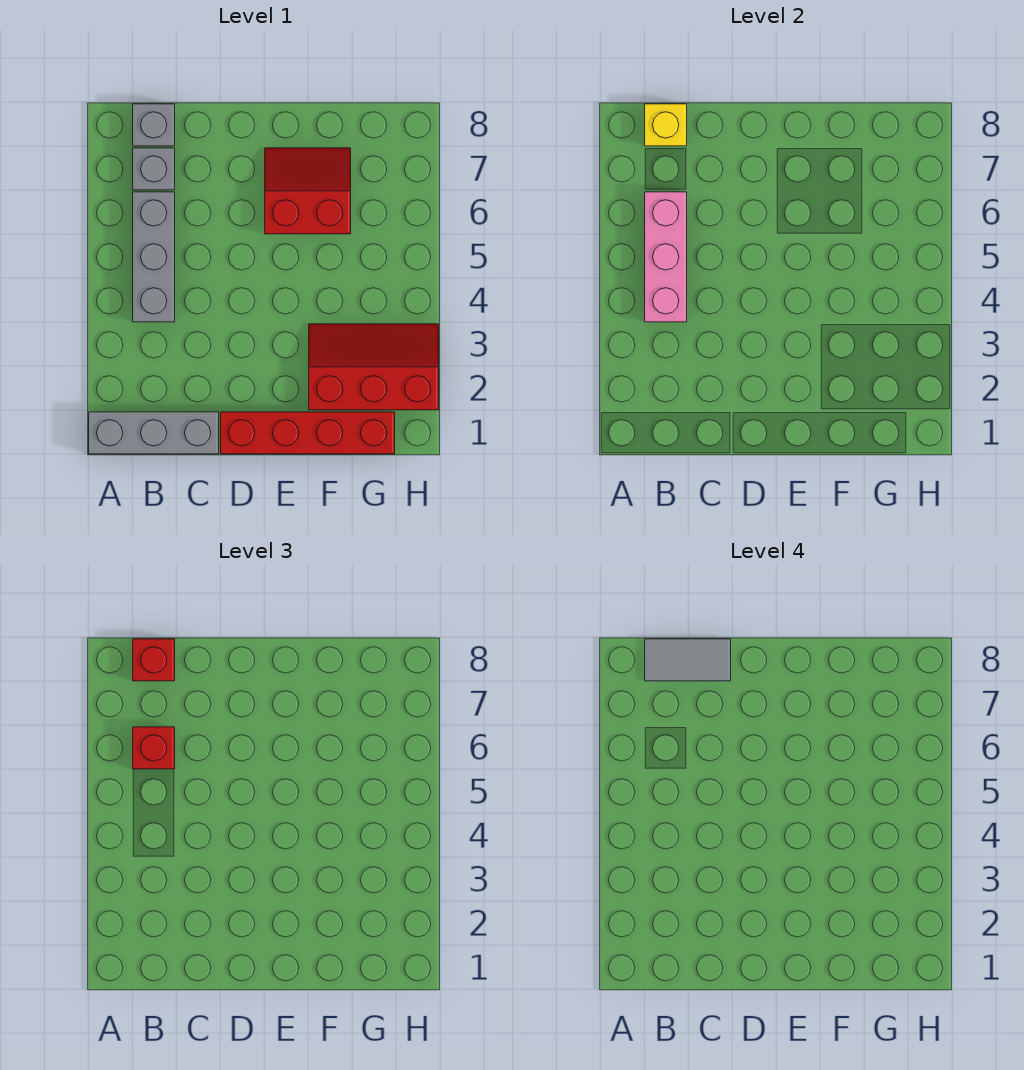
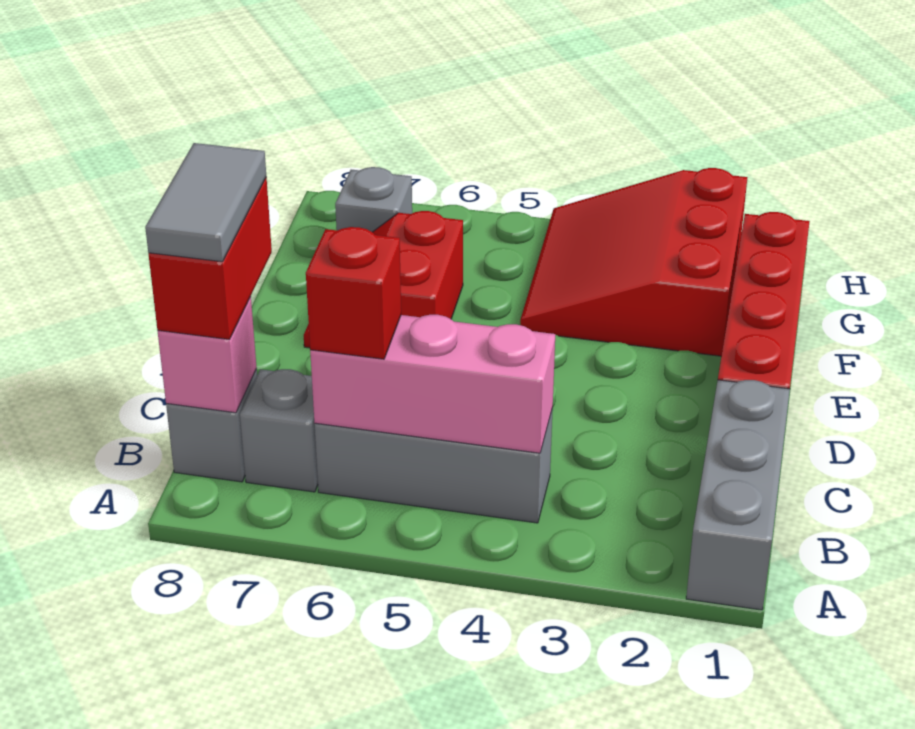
yellow 1x1 brick [645,104,687,146] -> pink 1x1 brick [158,297,257,413]
red 1x1 brick [133,639,175,681] -> red 1x2 brick [148,177,272,340]
red 2x3 slope [309,324,439,410] -> red 3x3 slope [520,168,747,356]
none -> grey 1x1 brick [335,167,412,232]

